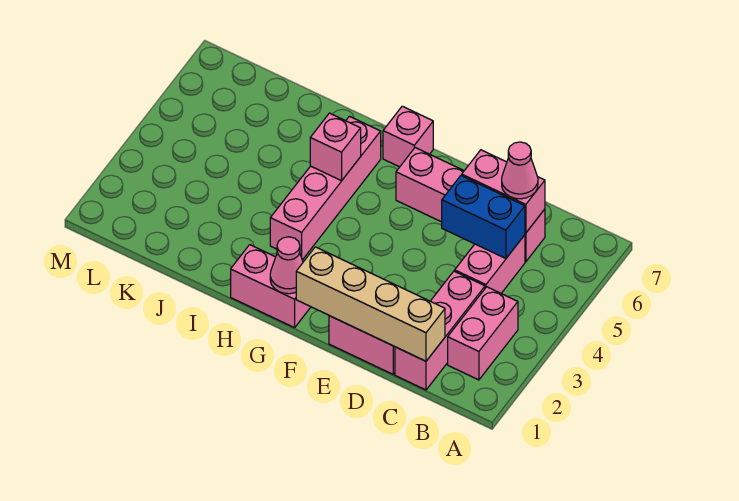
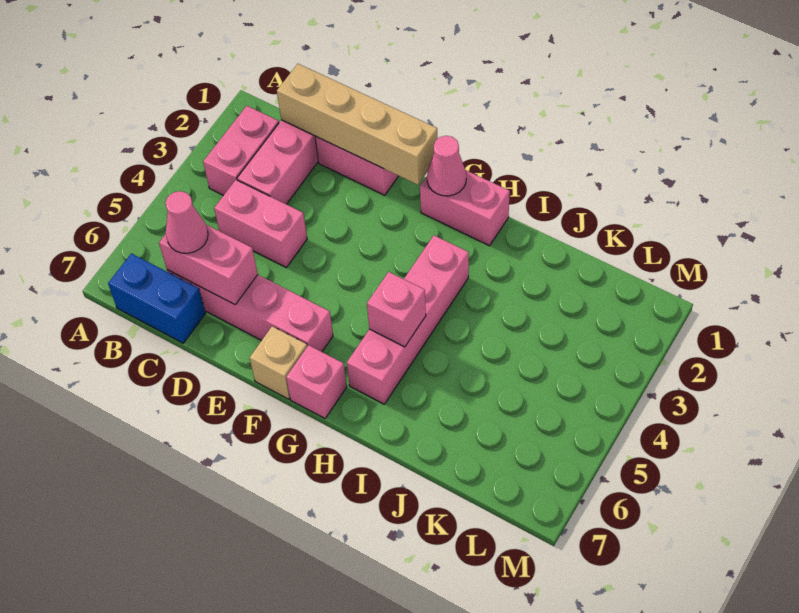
pink 1x2 brick [455,235,525,293] -> pink 1x2 brick turned to [214,180,307,267]
blue 1x2 brick [442,176,525,259] -> blue 1x2 brick moved to [108,253,206,343]
none -> tan 1x1 brick [250,326,307,399]

